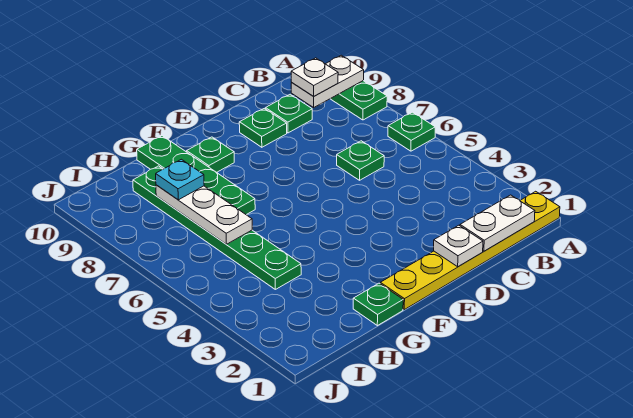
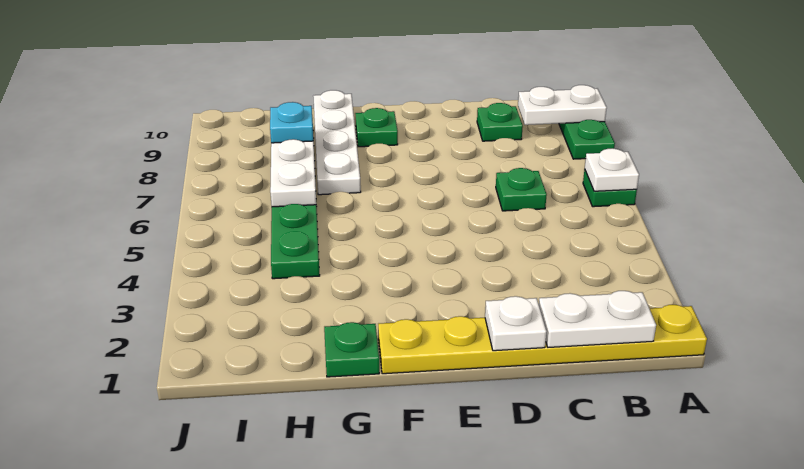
white 1x1 plate [291,58,338,96] -> white 1x1 plate moved to [585,148,639,191]
green 1x1 plate [239,108,287,147] -> none
green 1x4 plate [137,136,255,215] -> white 1x4 plate [313,90,361,195]

